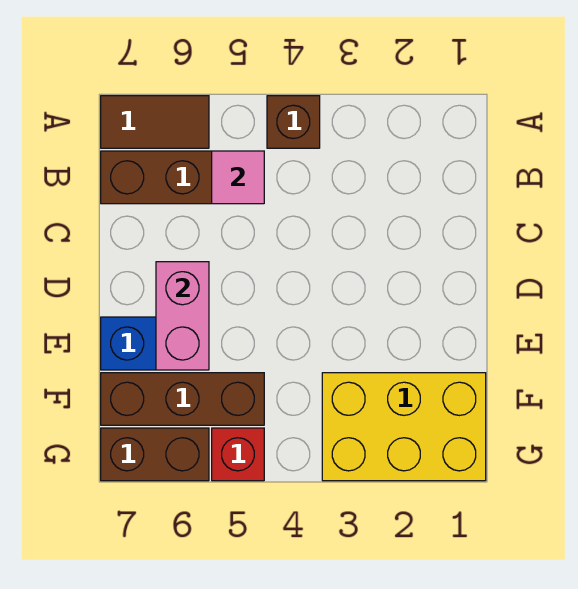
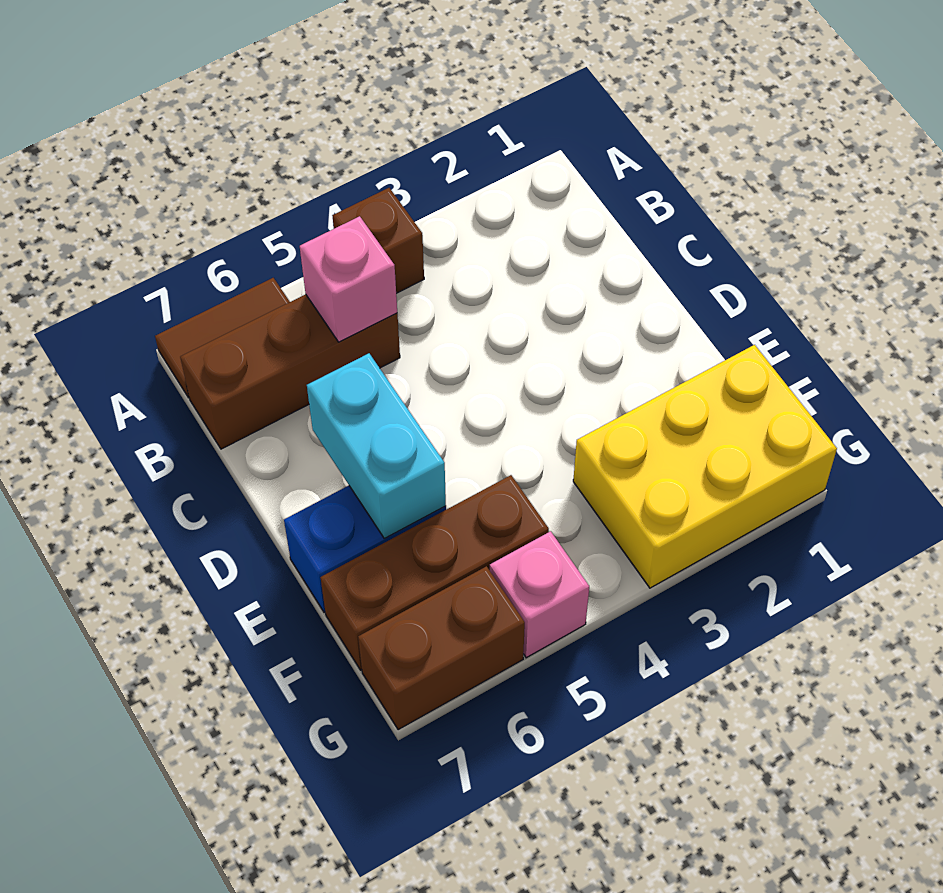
pink 1x1 tile [212,151,264,204] -> pink 1x1 brick [300,216,397,342]
pink 1x2 brick [156,262,209,370] -> cyan 1x2 brick [307,353,446,538]
red 1x1 brick [212,428,264,481] -> pink 1x1 brick [490,531,589,658]

